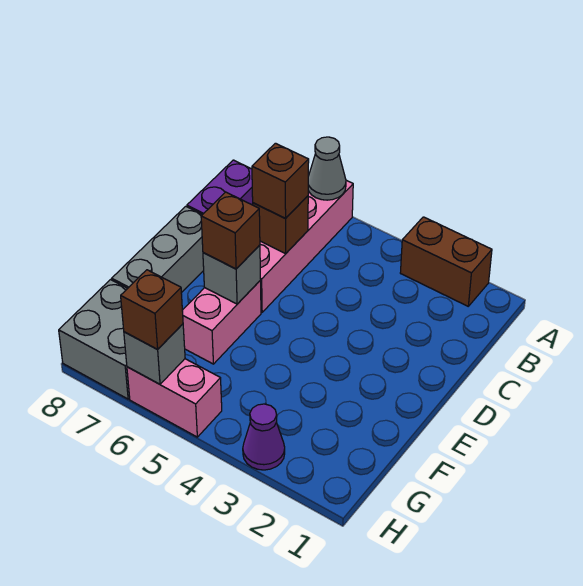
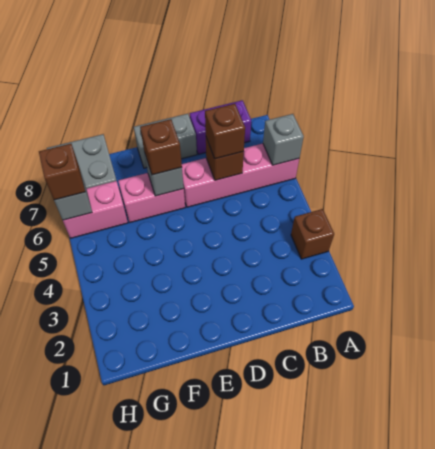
brown 1x2 brick [400,217,492,306] -> brown 1x1 brick [291,209,334,259]
grey 1x1 cone [308,137,346,200] -> grey 1x1 brick [263,114,304,165]
grey 1x3 brick [112,206,204,293] -> grey 1x2 brick [134,114,197,168]
purple 1x1 cone [243,404,285,470] -> none
pink 1x2 brick [127,359,222,437] -> pink 1x2 brick turned to [63,181,128,238]

